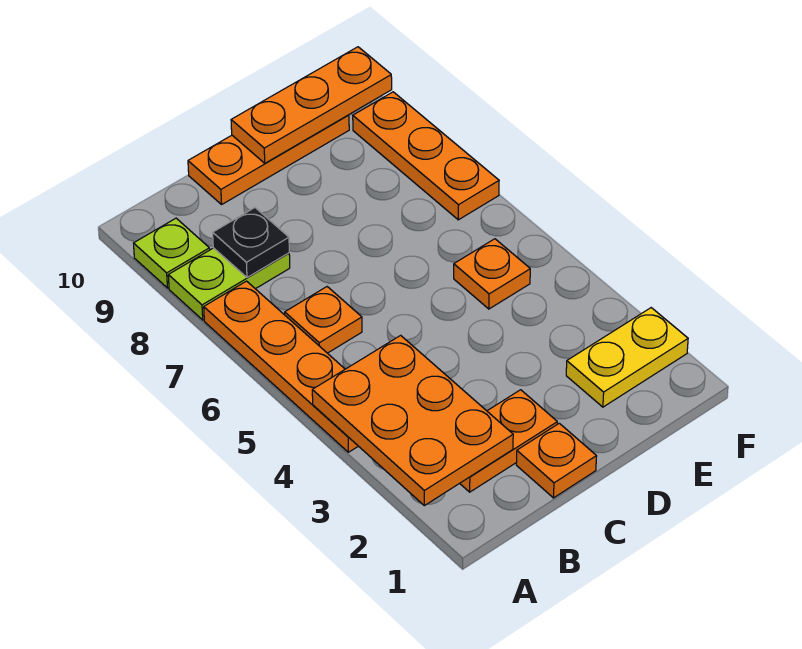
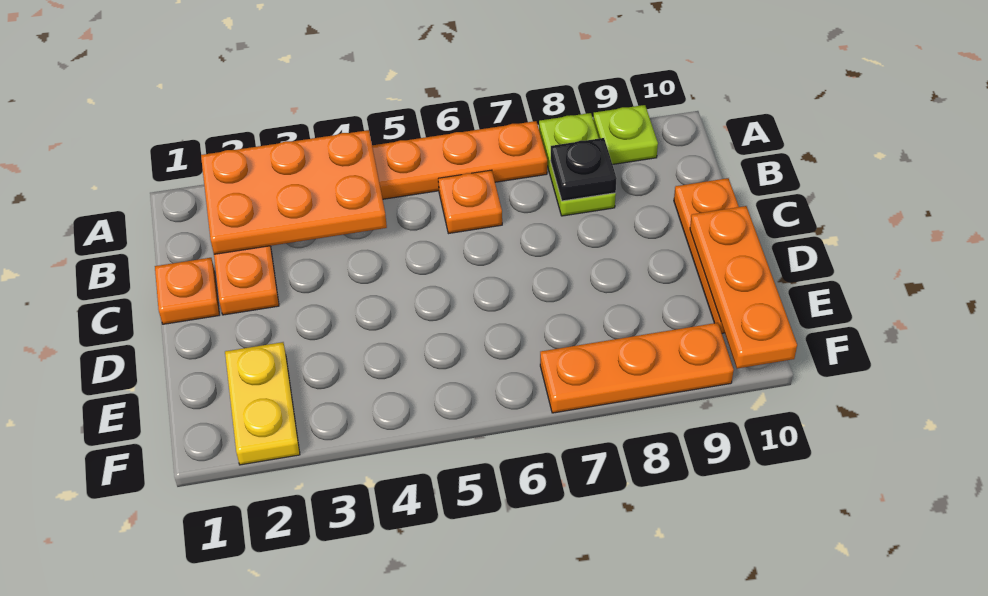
orange 1x1 plate [454,239,530,309] -> none

